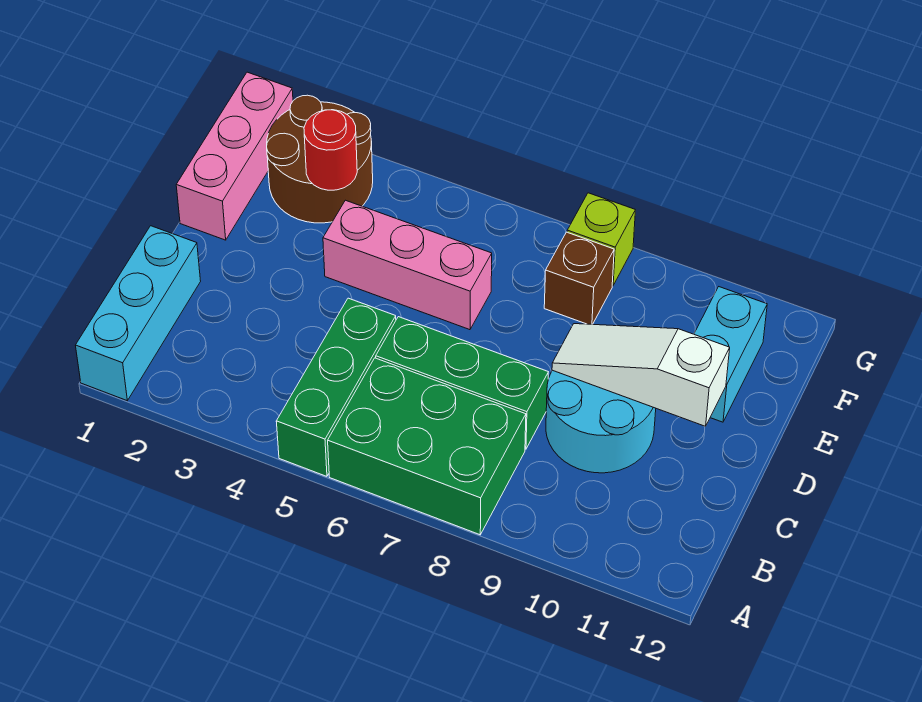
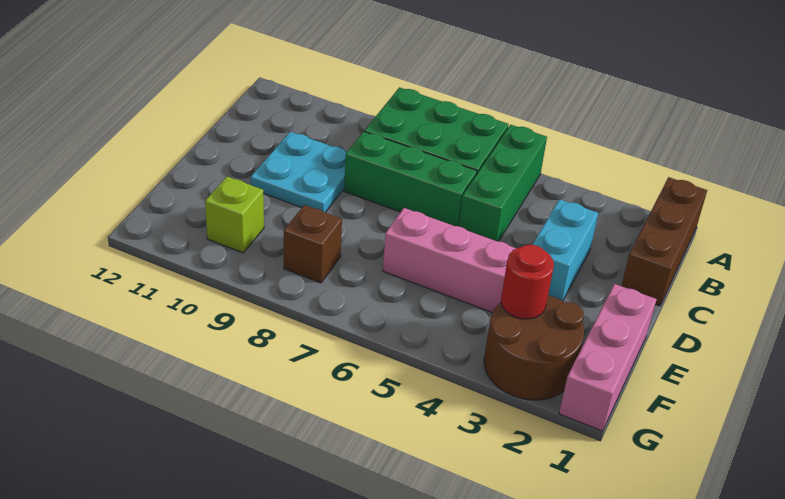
cyan 1x3 brick [75,226,201,401] -> brown 1x3 brick [621,177,707,306]
cyan 2x2 round brick [546,370,656,473] -> cyan 2x2 plate [251,132,347,212]
white 1x3 slope [552,324,730,426] -> none
cyan 1x2 brick [694,287,767,422] -> cyan 1x2 brick moved to [532,199,598,301]
lime 1x1 brick [567,193,635,286] -> lime 1x1 brick moved to [205,177,264,253]

